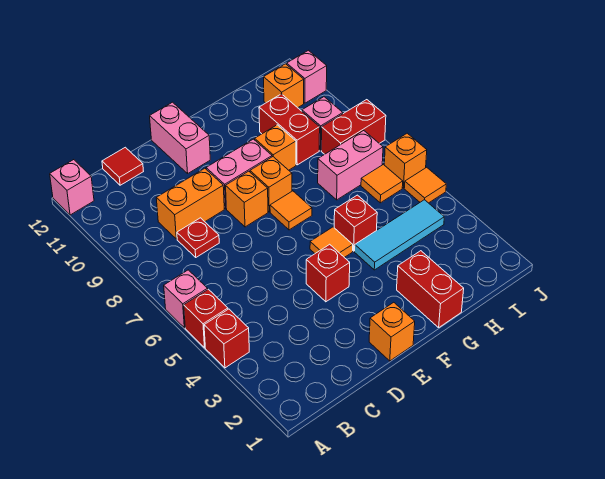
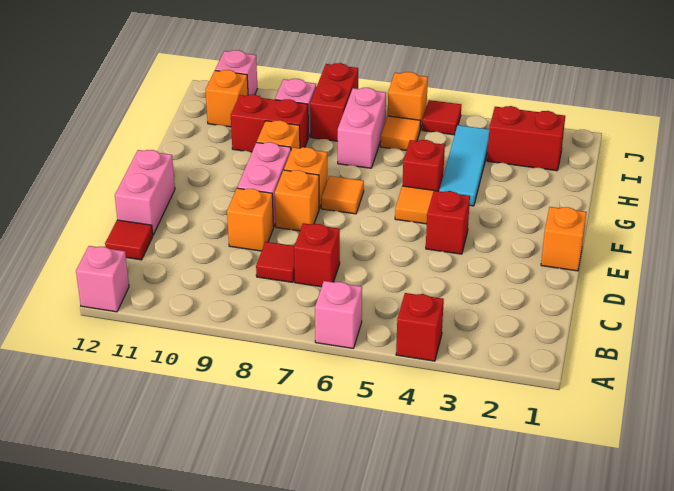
red 1x1 brick [184,289,228,348] -> red 1x1 brick moved to [294,223,340,287]
red 1x1 plate [177,218,219,257] -> red 1x1 tile [256,242,295,282]
orange 1x2 brick [156,168,224,239] -> orange 1x1 brick [227,188,274,251]
pink 1x2 brick [150,102,210,173] -> pink 1x2 brick turned to [115,150,175,235]
red 1x2 brick [397,251,464,328] -> red 1x2 brick moved to [487,106,565,171]
orange 1x1 tile [404,167,446,203] -> red 1x1 tile [422,100,461,135]

